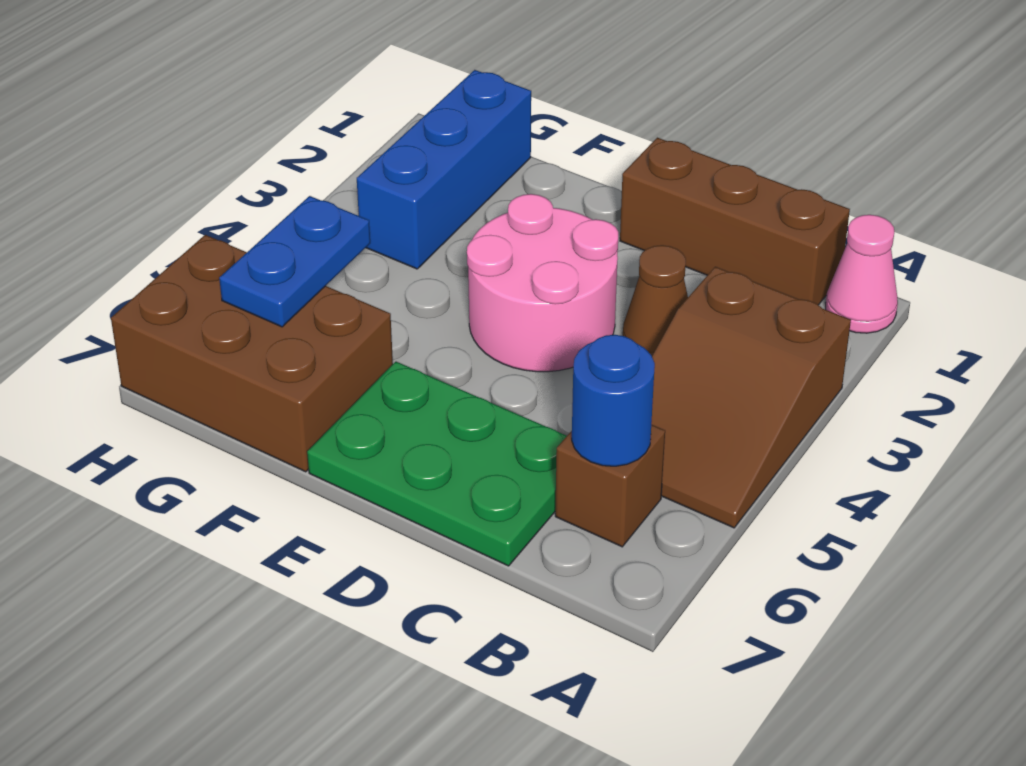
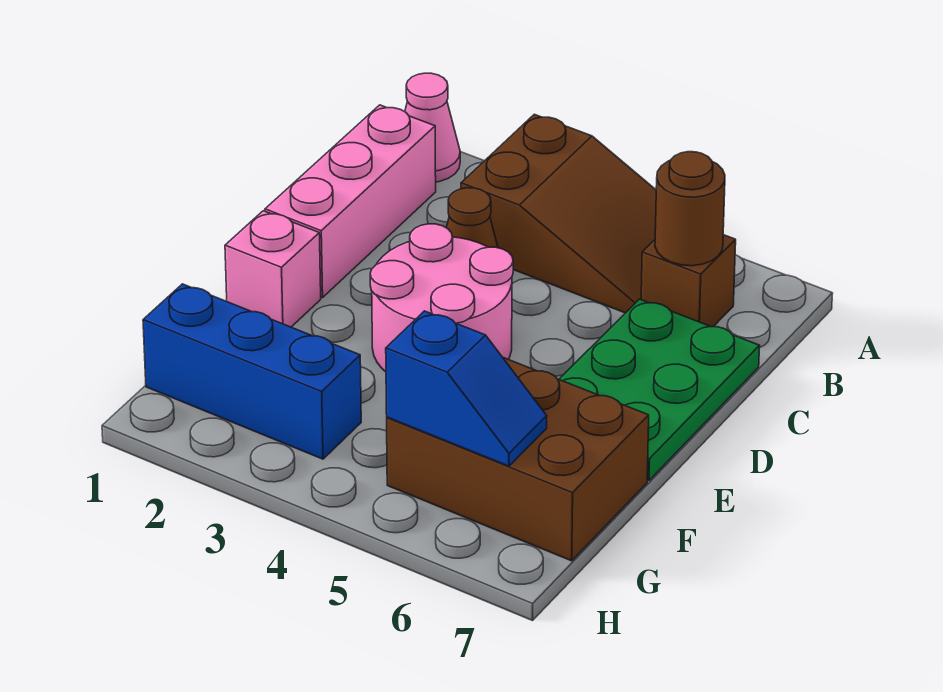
brown 1x3 brick [620,138,850,305] -> pink 1x3 brick [265,105,436,298]
blue 1x1 round brick [572,335,655,466] -> brown 1x1 round brick [655,152,725,266]
none -> pink 1x1 brick [225,211,321,327]
brown 2x3 brick [111,235,393,472] -> brown 2x3 brick turned to [387,358,649,561]
blue 1x2 plate [219,196,370,327] -> blue 1x2 slope [386,311,547,466]

